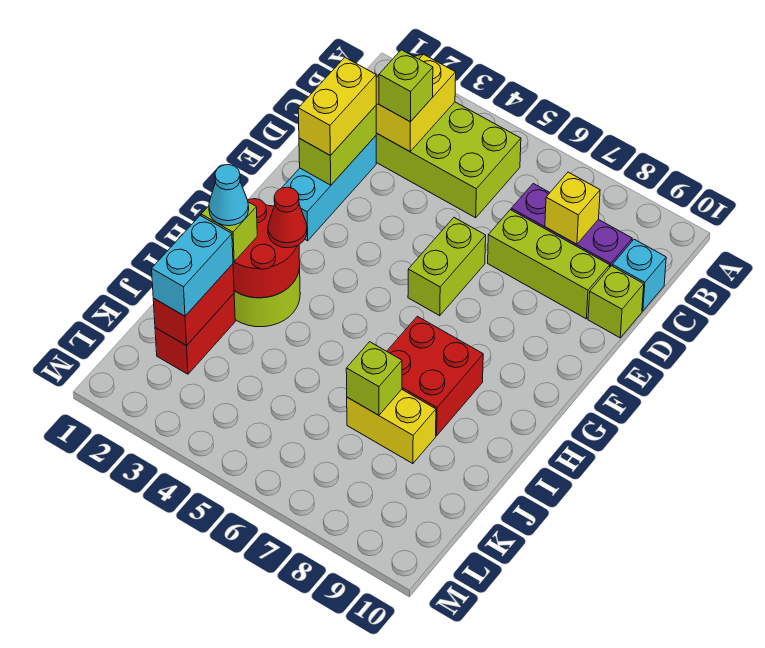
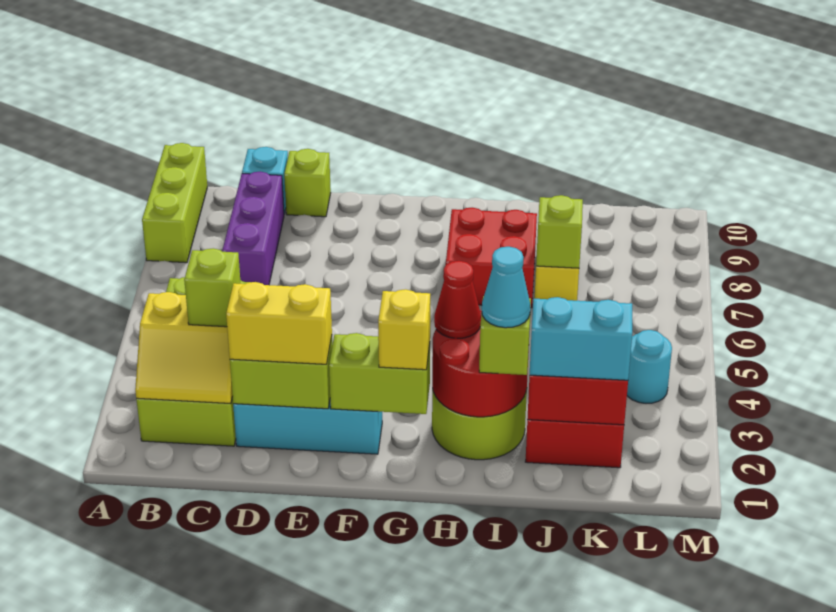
yellow 1x1 brick [545,172,600,244] -> yellow 1x1 brick moved to [378,289,430,370]
lime 1x3 brick [488,210,610,319] -> lime 1x3 brick moved to [142,143,207,263]
lime 1x2 brick [408,218,486,316] -> lime 1x2 brick moved to [329,333,430,414]
none -> cyan 1x1 round brick [627,330,672,404]

